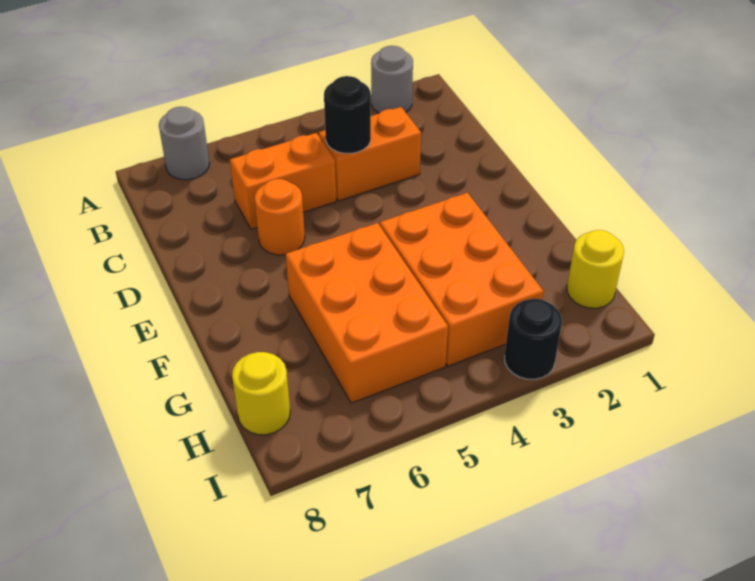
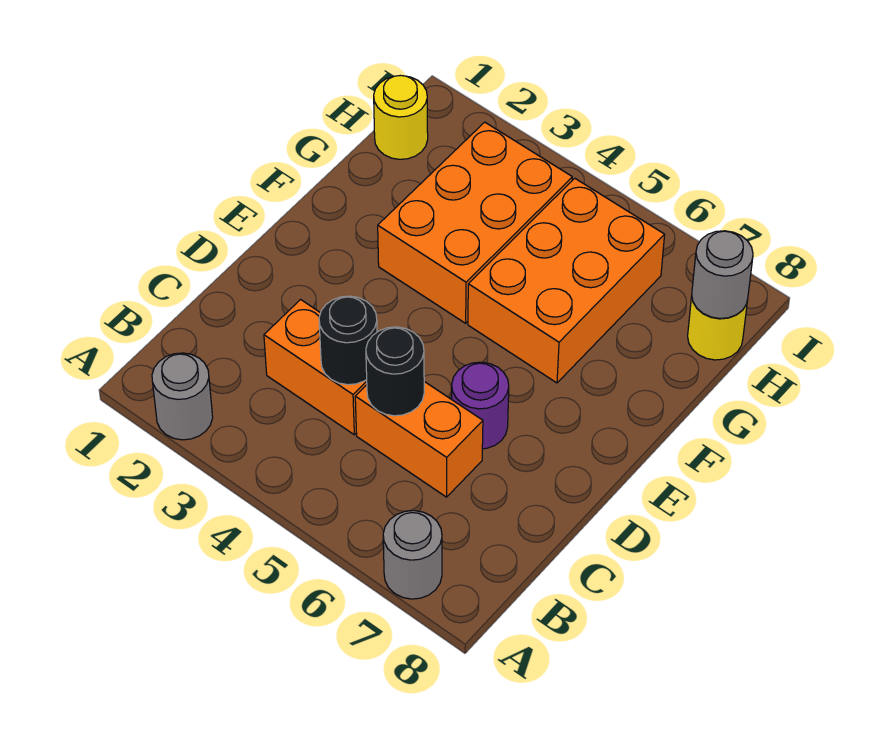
orange 1x1 round brick [255,179,305,255] -> purple 1x1 round brick [452,362,509,449]
none -> grey 1x1 round brick [692,231,753,318]
black 1x1 round brick [505,299,562,379] -> black 1x1 round brick moved to [366,327,424,416]

